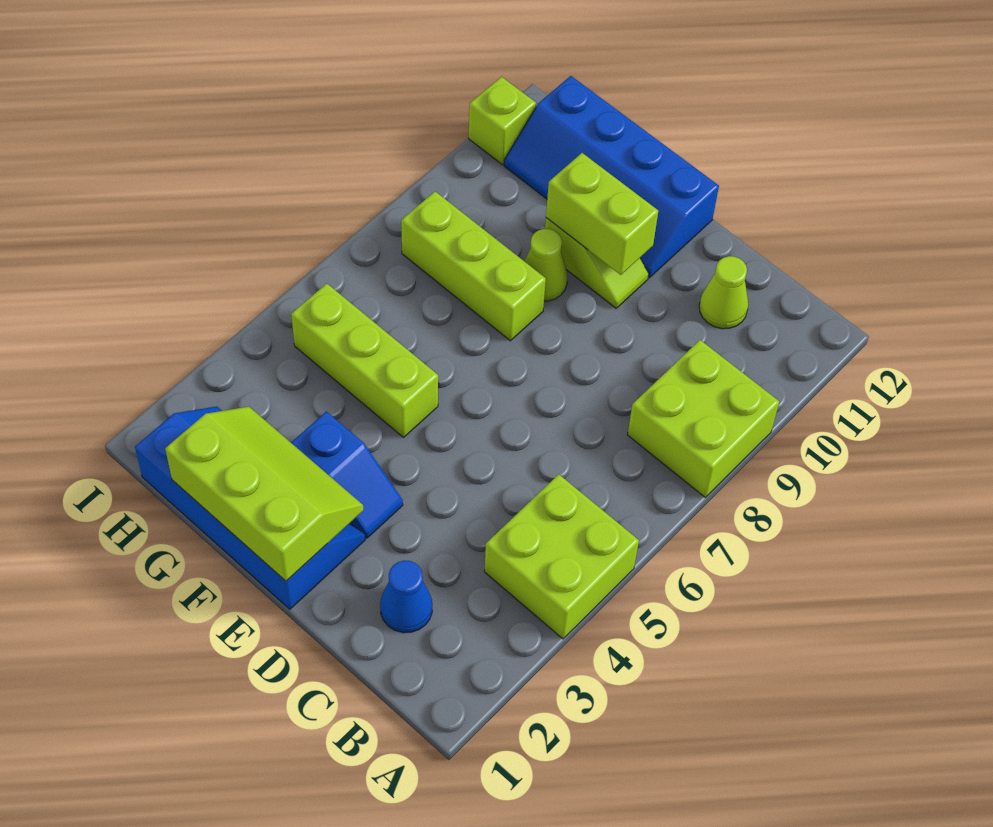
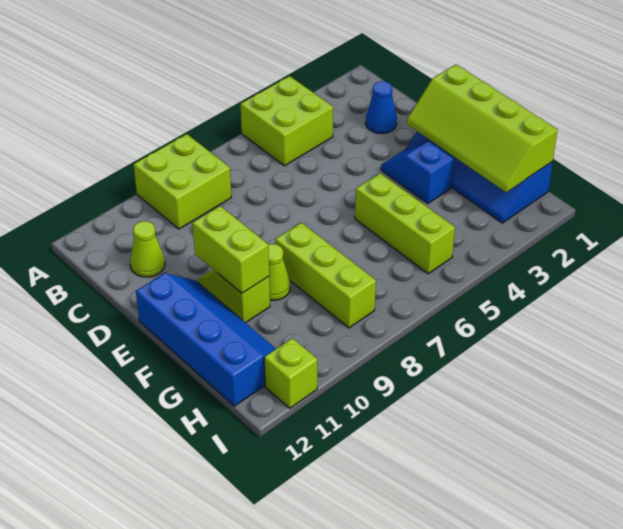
lime 2x3 slope [165,407,363,581] -> lime 2x4 slope [407,64,557,192]

